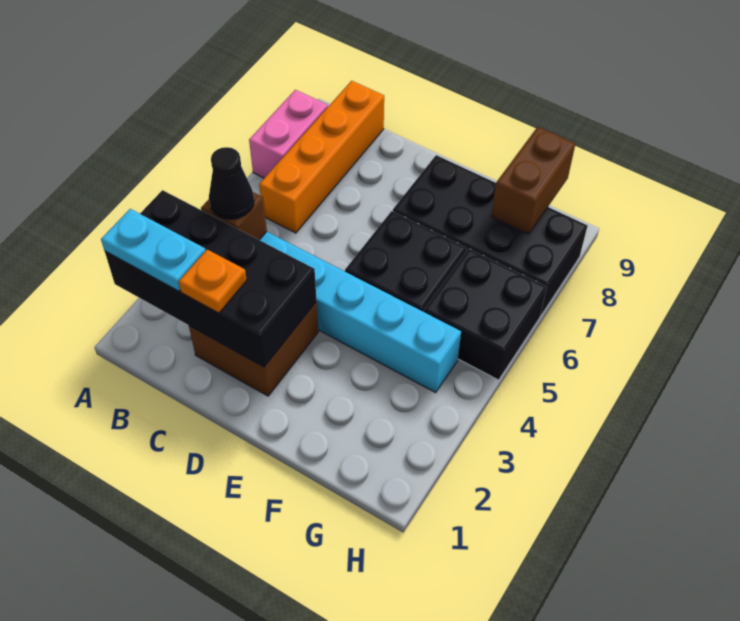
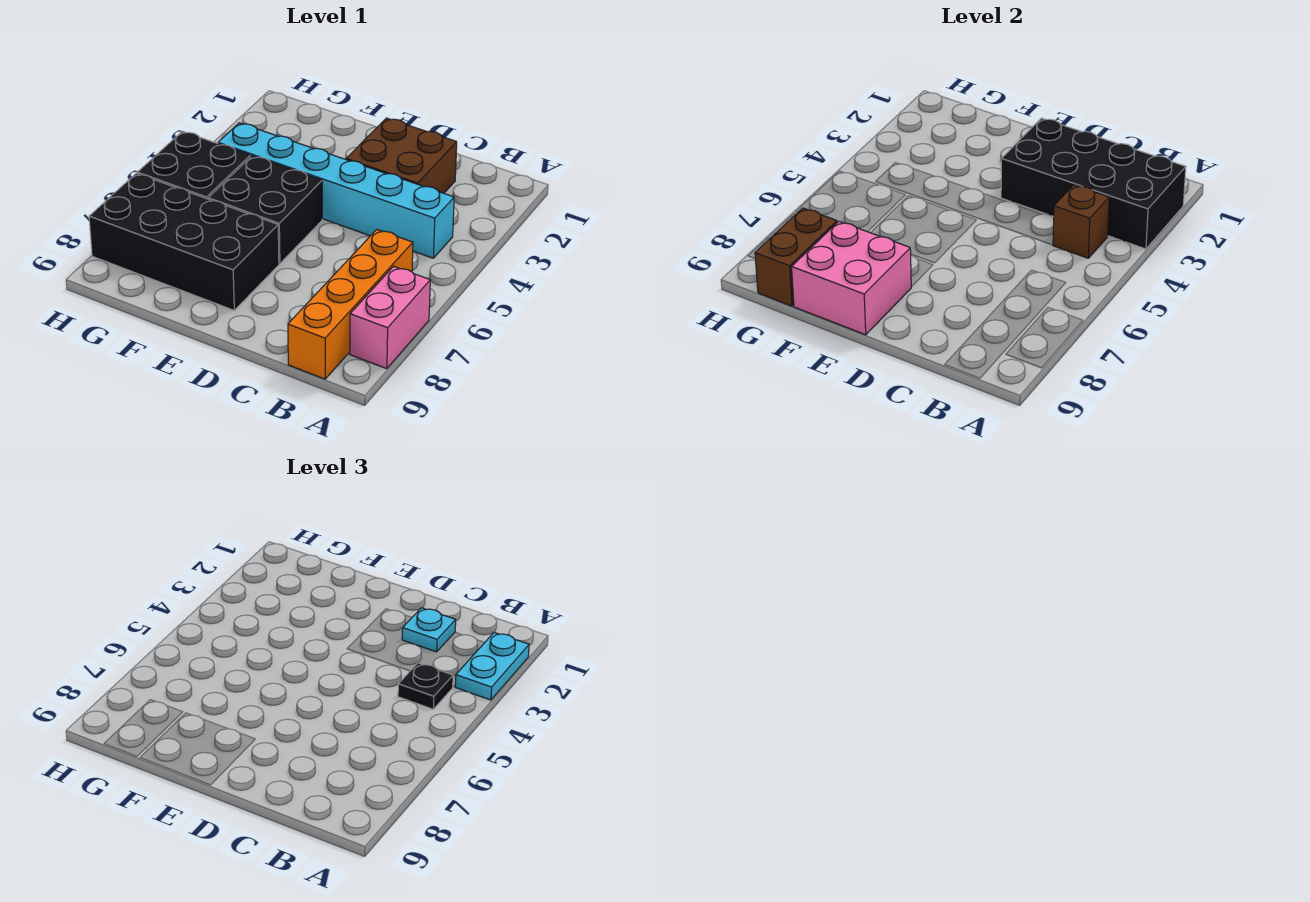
cyan 1x2 plate [101,209,206,291] -> cyan 1x2 plate turned to [455,633,529,700]
black 1x1 cone [209,147,254,219] -> black 1x1 plate [398,663,453,709]
orange 1x1 plate [179,250,247,313] -> cyan 1x1 plate [402,608,456,652]
none -> pink 2x2 brick [792,221,911,335]

